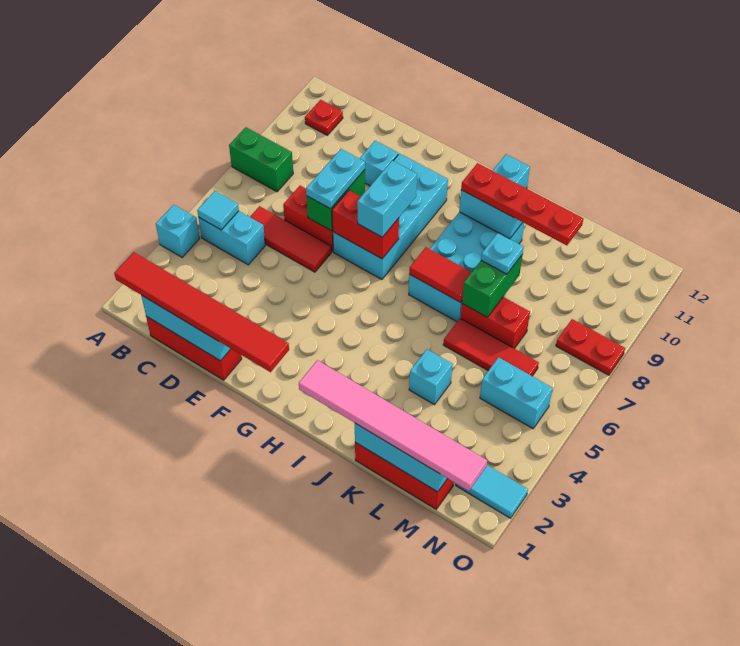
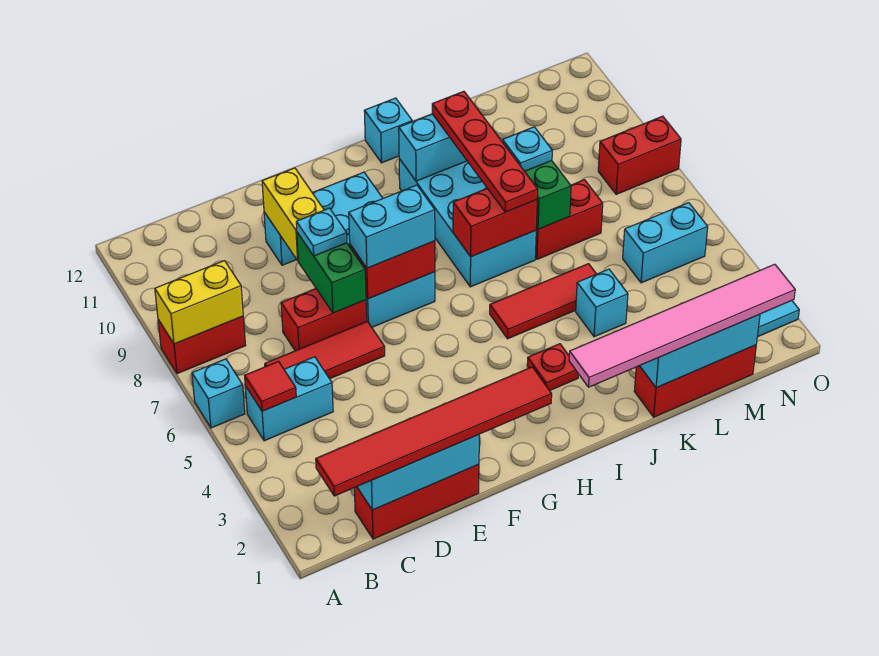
cyan 1x1 brick [156,205,200,257] -> cyan 1x1 brick moved to [192,359,245,428]
green 1x2 brick [229,127,293,192] -> red 1x2 brick [158,316,246,374]
none -> yellow 1x2 brick [155,261,243,344]
cyan 1x1 tile [197,191,239,230] -> red 1x1 tile [245,361,296,411]
red 1x1 plate [305,100,343,135] -> red 1x1 plate moved to [527,344,578,390]
cyan 1x2 plate [306,149,365,209] -> cyan 1x1 plate [296,208,347,256]
none -> yellow 1x2 brick [262,168,324,260]
cyan 1x2 brick [357,161,417,237] -> cyan 1x2 brick turned to [349,185,435,268]
red 1x2 tile [409,247,472,303] -> red 1x2 brick [453,188,537,257]
red 1x4 plate [461,163,583,245] -> red 1x4 plate turned to [432,91,538,212]
red 1x3 tile [443,318,539,376] -> red 1x3 tile moved to [490,264,596,339]
red 1x2 plate [556,319,625,375] -> red 1x2 brick [598,116,681,194]

